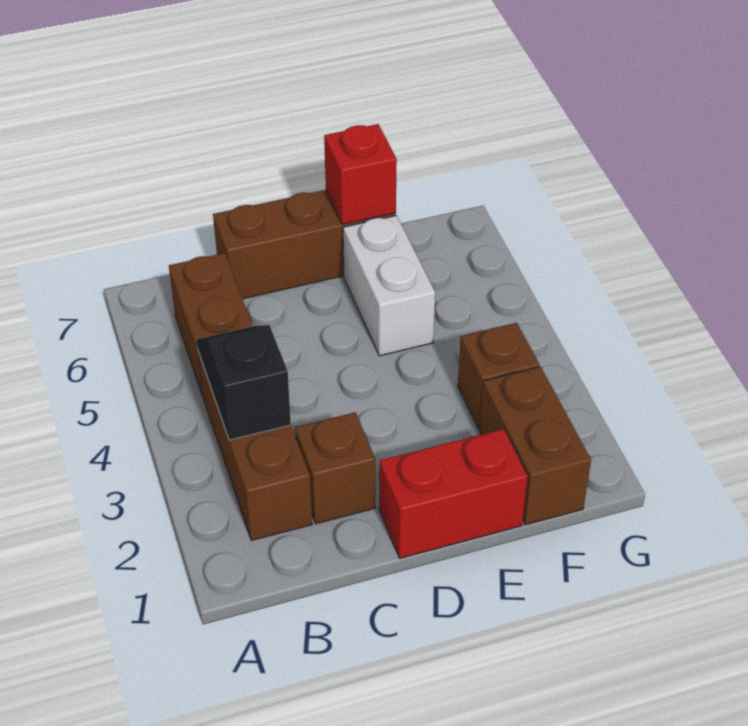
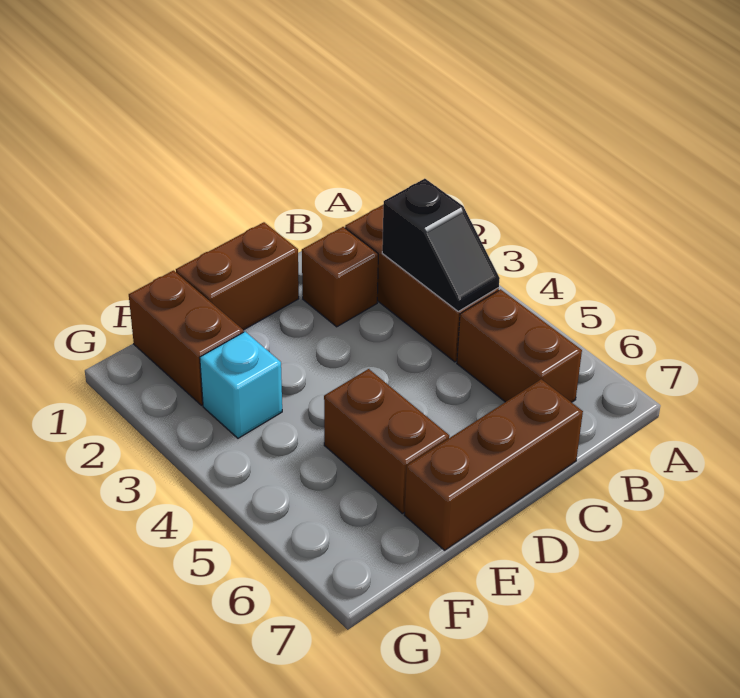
red 1x2 brick [379,429,528,558] -> brown 1x2 brick [176,222,299,330]
white 1x2 brick [343,215,435,356] -> brown 1x2 brick [324,369,449,514]
red 1x1 brick [324,124,397,225] -> none
brown 1x1 brick [458,323,540,429] -> cyan 1x1 brick [200,332,282,438]

